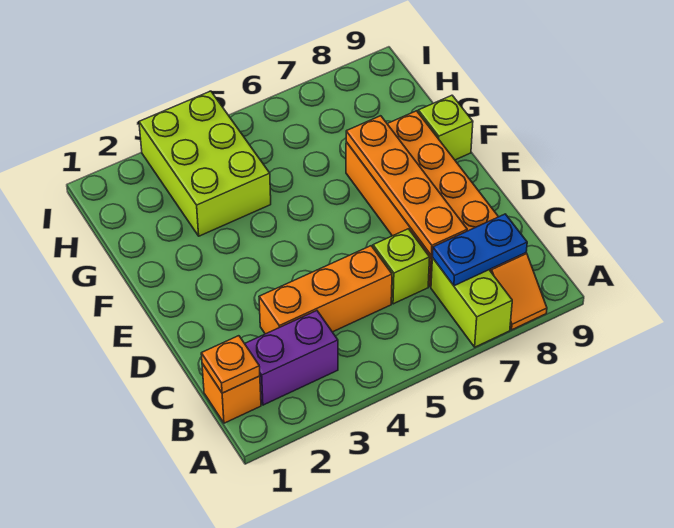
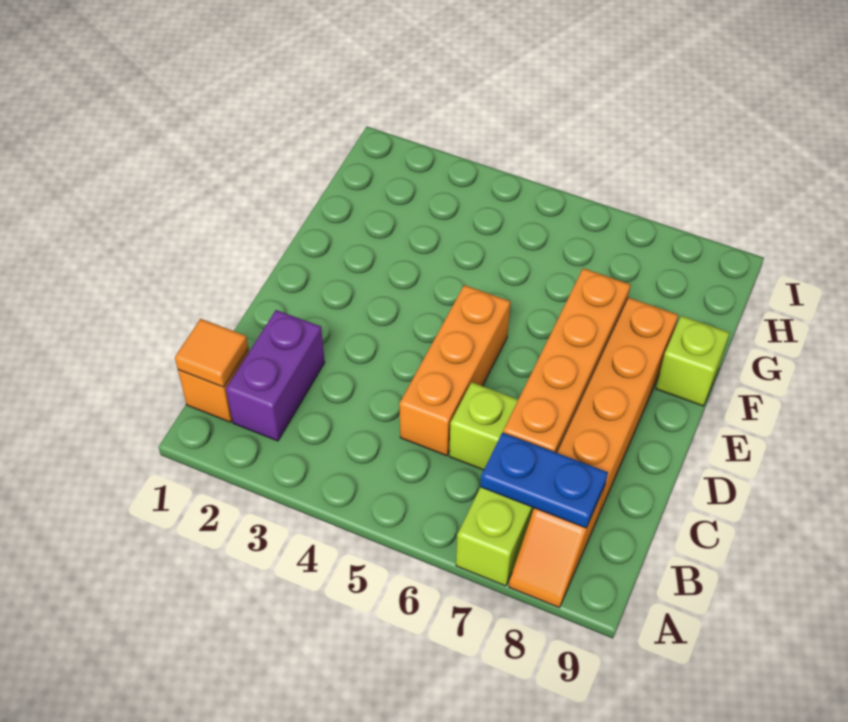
orange 1x1 plate [201,336,260,393] -> orange 1x1 tile [175,319,248,387]
purple 1x2 brick [245,311,338,405] -> purple 1x2 brick turned to [226,310,325,441]
orange 1x3 brick [259,246,392,334] -> orange 1x3 brick turned to [399,285,510,456]
lime 2x3 brick [139,91,271,236] -> none

